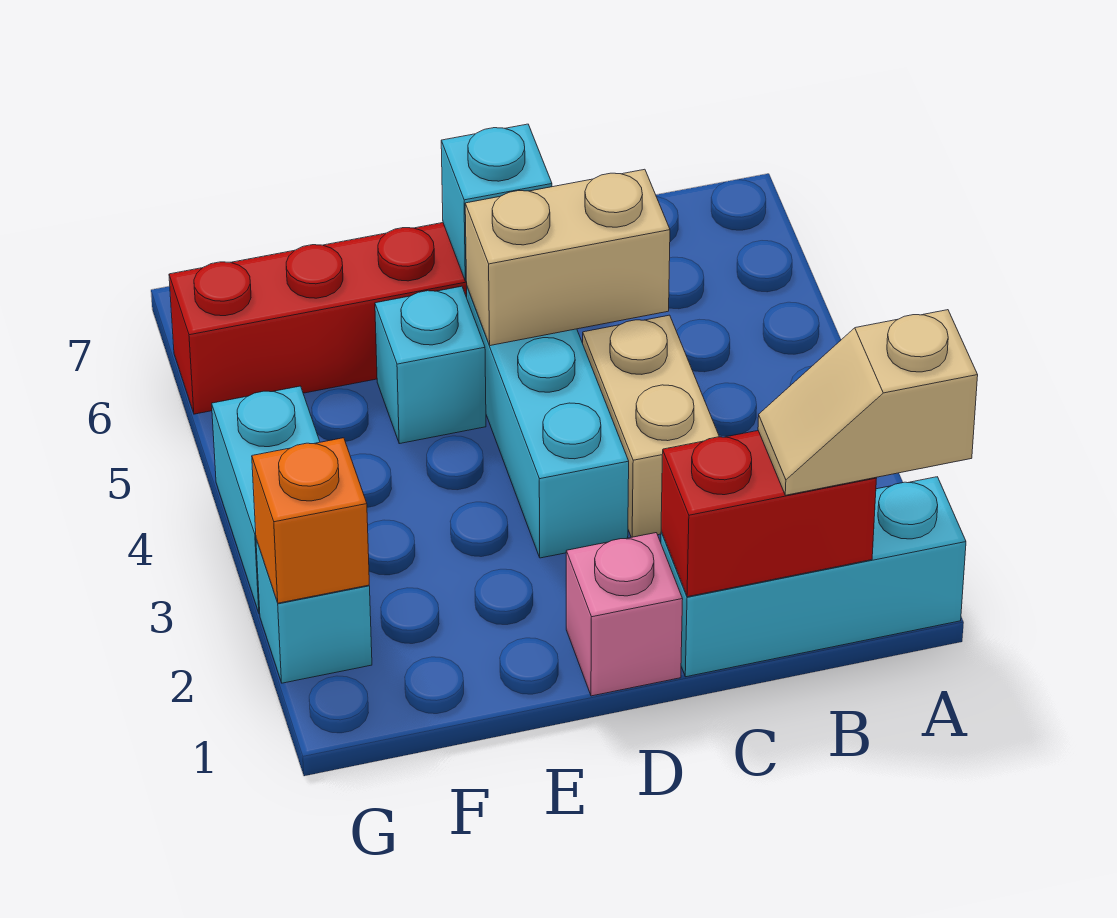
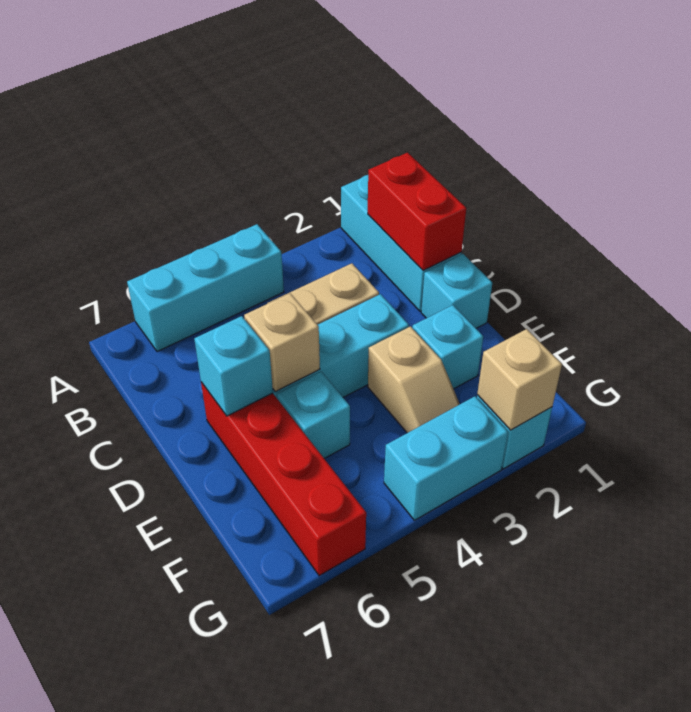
tan 1x2 slope [758,310,978,495] -> tan 1x2 slope moved to [368,326,460,433]
none -> cyan 1x3 brick [127,224,284,352]
tan 1x2 brick [465,169,670,346] -> tan 1x1 brick [244,293,320,392]
pink 1x1 brick [566,533,683,696] -> cyan 1x1 brick [421,254,492,328]
none -> cyan 1x1 brick [412,305,483,389]
orange 1x1 brick [252,438,369,603] -> tan 1x1 brick [477,329,562,430]

